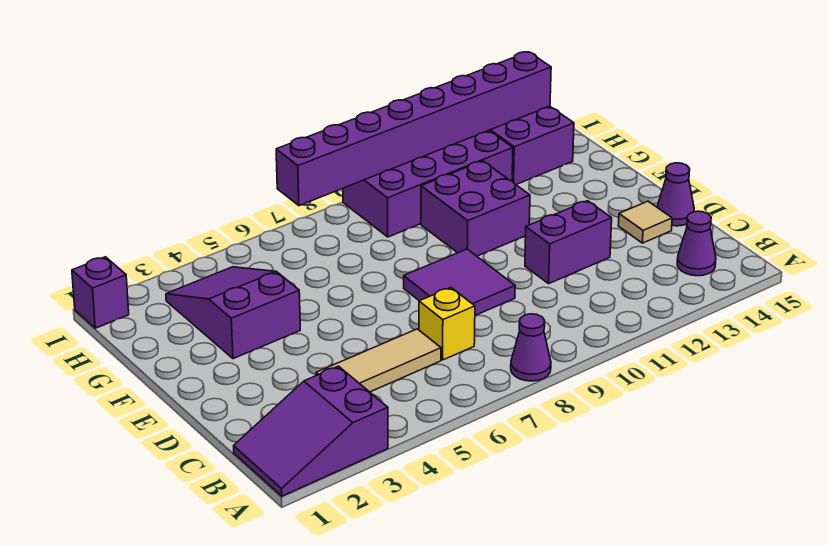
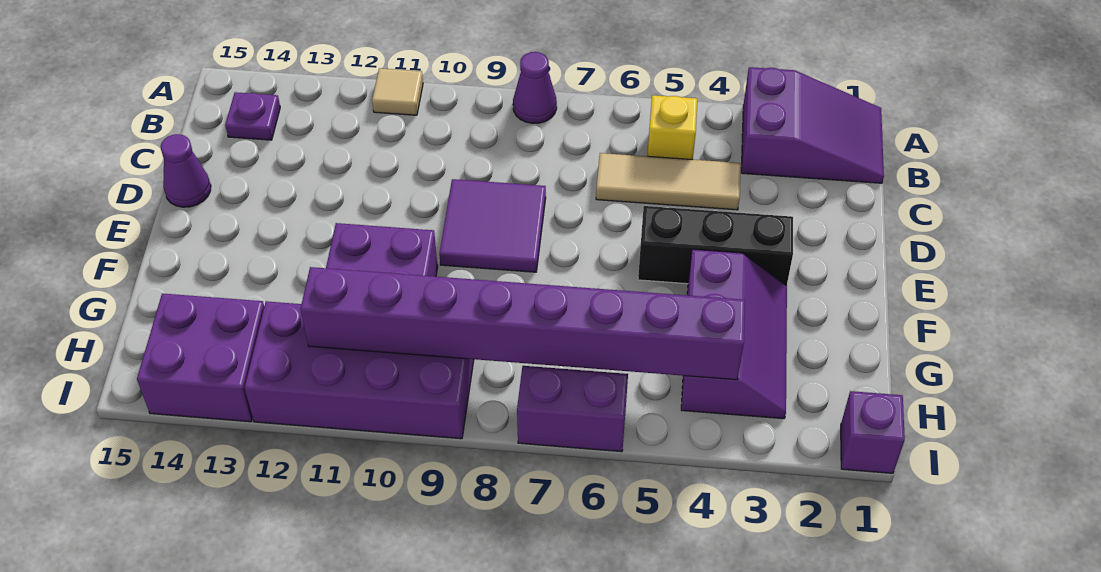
purple 1x1 cone [677,211,716,276] -> purple 1x1 plate [225,92,280,140]
yellow 1x1 brick [419,288,475,360] -> yellow 1x1 brick moved to [647,95,697,160]
purple 1x2 brick [525,201,612,284] -> purple 1x2 brick moved to [517,366,628,452]
tan 1x1 tile [618,201,672,243] -> tan 1x1 tile moved to [372,68,423,115]
none -> black 1x3 brick [638,206,793,286]
purple 2x3 slope [166,267,300,359] -> purple 2x3 slope turned to [681,249,787,419]
purple 1x8 brick [276,52,551,206] -> purple 1x8 brick moved to [301,267,745,380]

